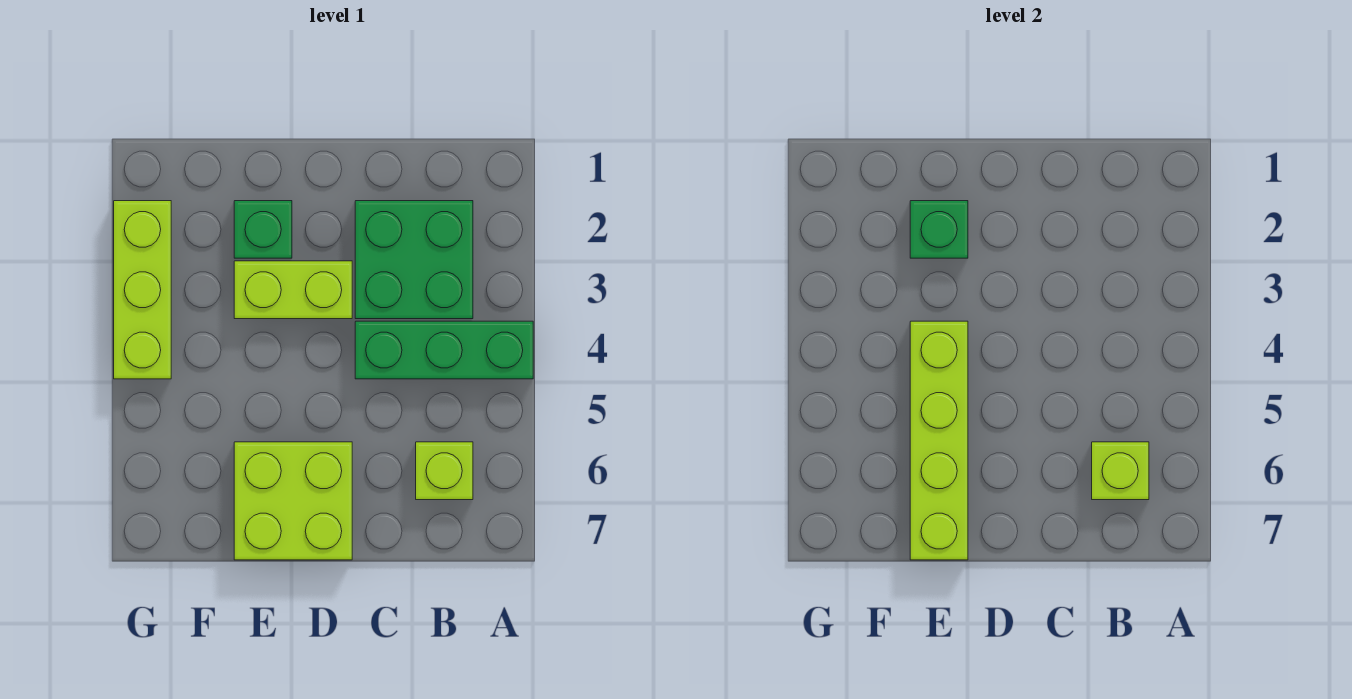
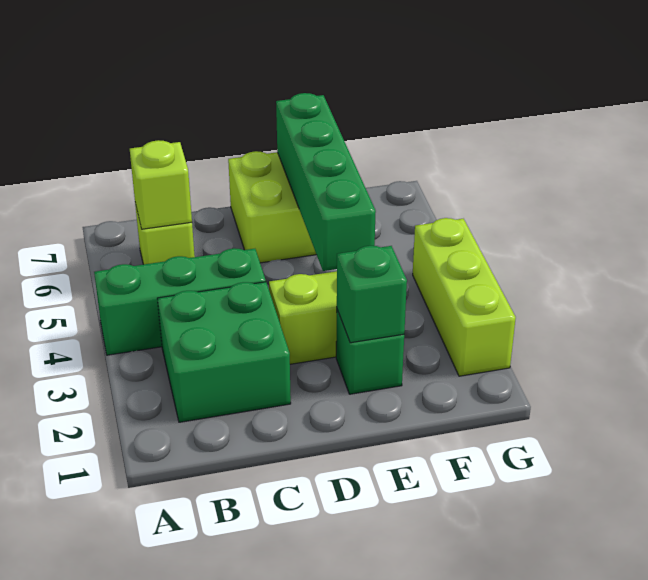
lime 1x4 brick [910,321,968,560] -> green 1x4 brick [276,93,376,271]

